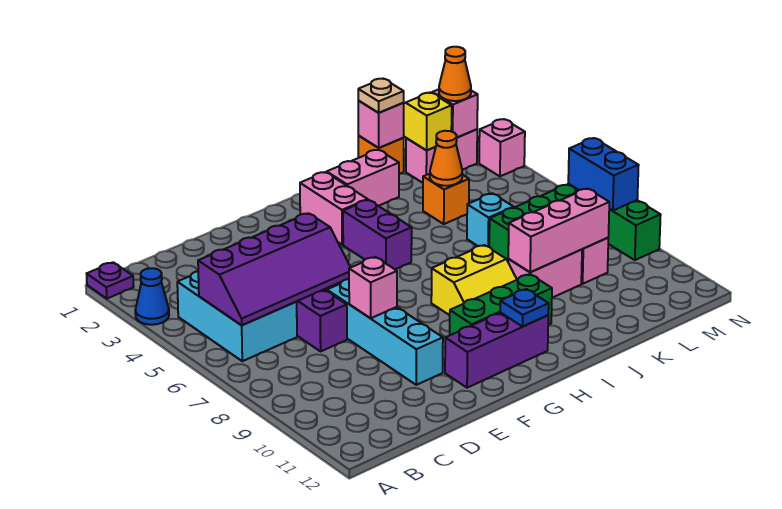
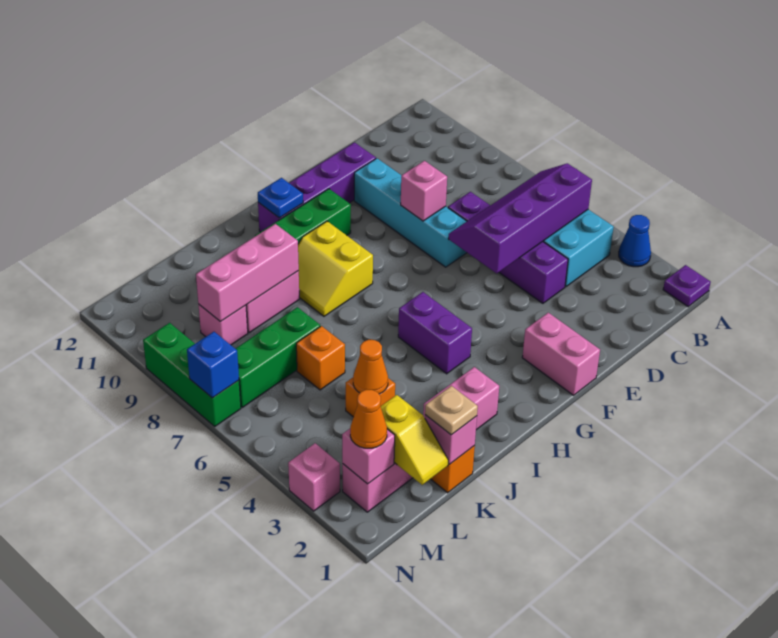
purple 1x3 brick [445,313,548,388] -> purple 1x4 brick [258,142,376,232]
pink 1x2 brick [300,172,368,245] -> pink 1x2 brick moved to [522,313,600,395]
yellow 2x2 slope [431,245,517,315] -> yellow 2x2 slope turned to [298,221,373,316]
cyan 1x1 brick [467,193,514,247] -> orange 1x1 brick [296,326,345,390]
blue 1x2 brick [568,138,639,211] -> blue 1x1 brick [187,332,239,398]

